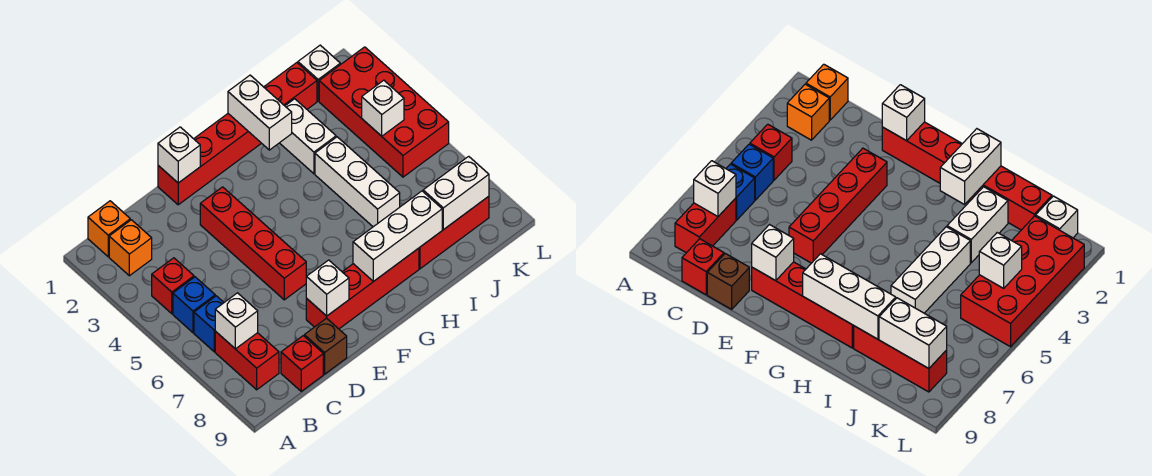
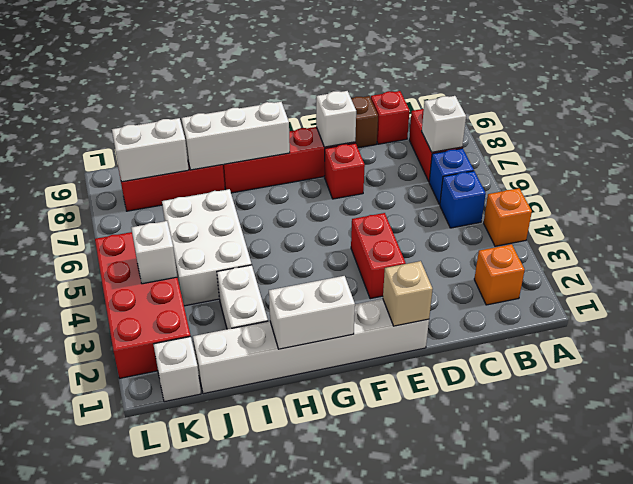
orange 1x1 brick [88,201,130,257] -> orange 1x1 brick moved to [484,188,532,246]
red 1x1 brick [152,258,194,314] -> red 1x1 brick moved to [324,143,365,199]
red 1x6 brick [158,63,317,205] -> white 1x6 brick [193,299,429,394]
white 1x1 brick [158,127,200,183] -> tan 1x1 brick [383,261,433,326]
red 1x4 brick [200,187,306,300] -> red 1x2 brick [351,213,406,299]
white 1x2 brick [228,75,292,150] -> white 1x2 brick turned to [269,276,355,349]
white 1x3 brick [315,137,400,227] -> white 2x3 brick [162,189,252,306]

